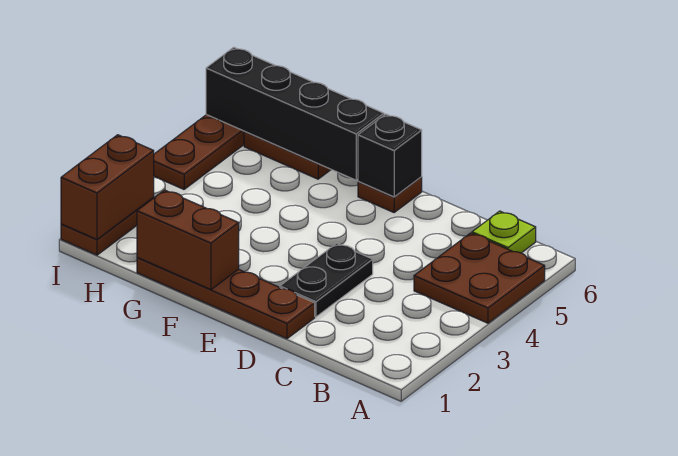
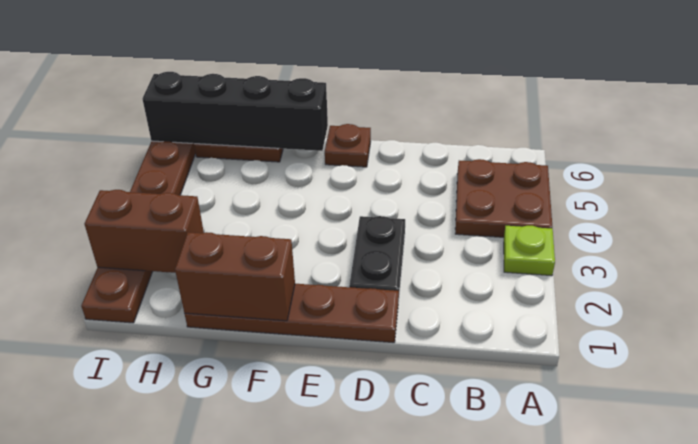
lime 1x1 plate [472,211,536,253] -> lime 1x1 plate moved to [504,225,555,276]
black 1x1 brick [358,114,422,197] -> none
brown 1x2 brick [61,135,154,239] -> brown 1x2 brick turned to [85,190,204,273]

